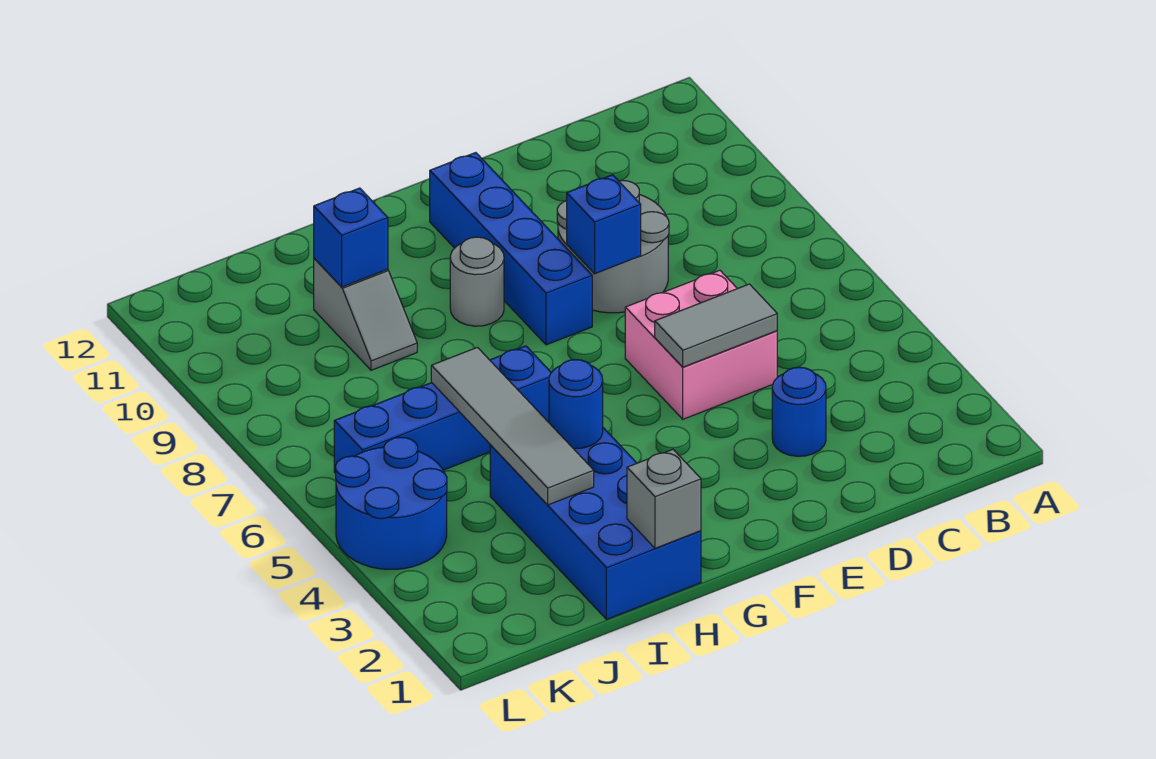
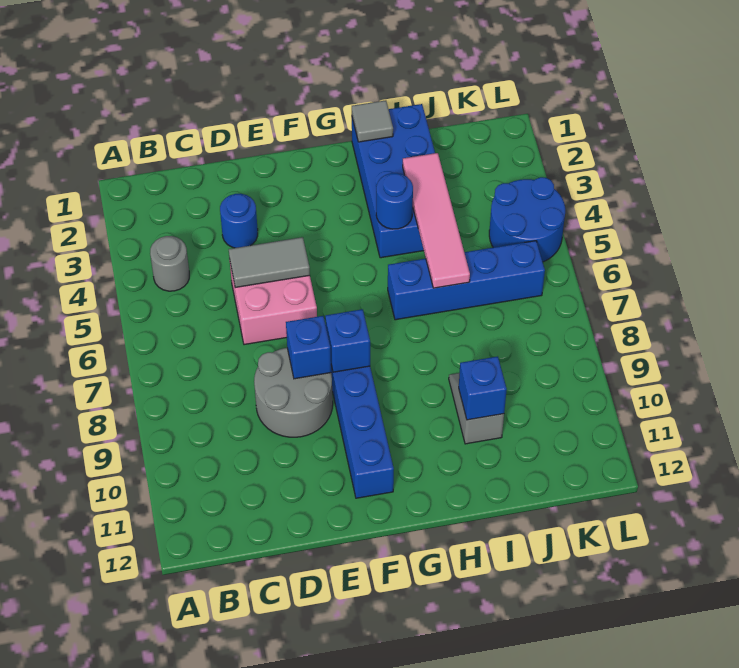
none -> blue 1x1 brick [325,309,370,372]
grey 1x1 round brick [450,237,504,326] -> grey 1x1 round brick moved to [150,236,189,291]
grey 1x1 brick [627,449,701,548] -> grey 1x1 tile [352,100,393,142]
grey 1x4 tile [431,347,594,505] -> pink 1x4 tile [403,153,470,288]

